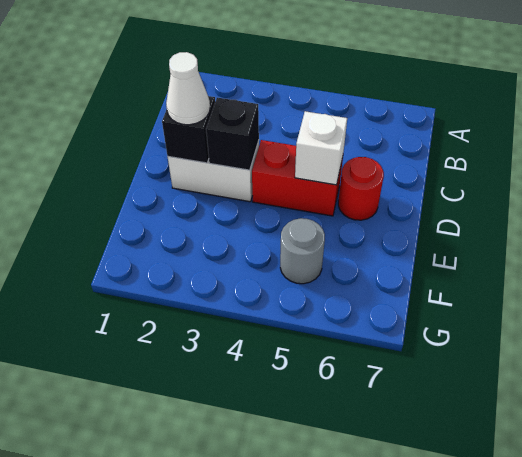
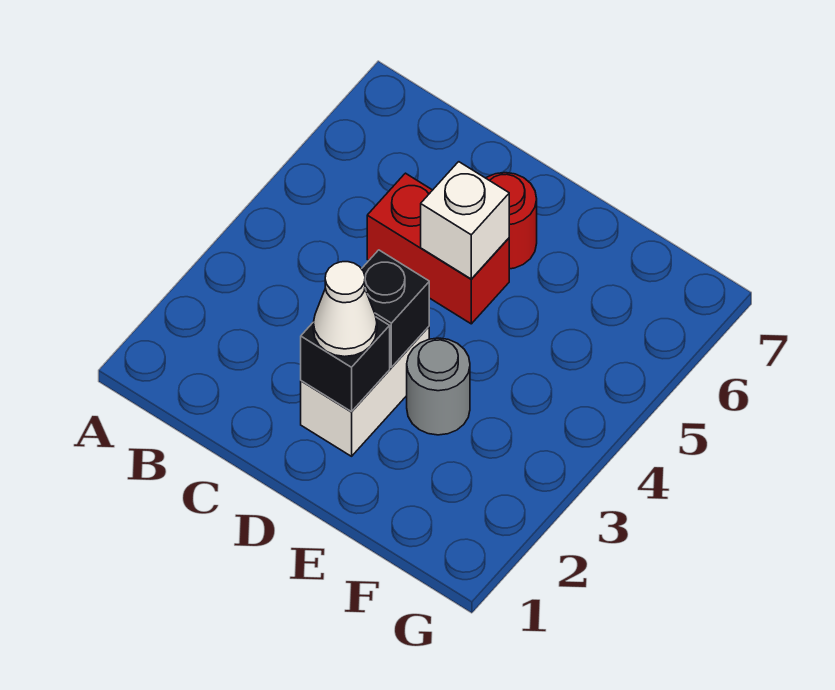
red 1x2 brick [252,140,343,216] -> red 1x2 brick turned to [367,173,509,324]
grey 1x1 round brick [280,218,325,284] -> grey 1x1 round brick moved to [407,338,470,435]

